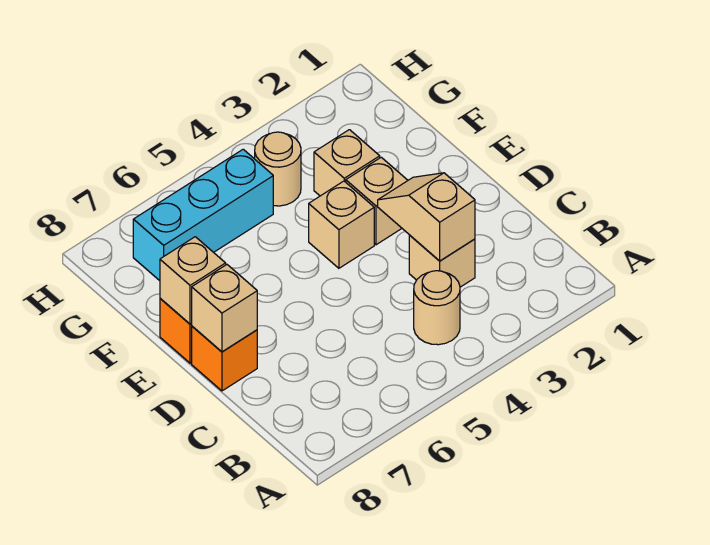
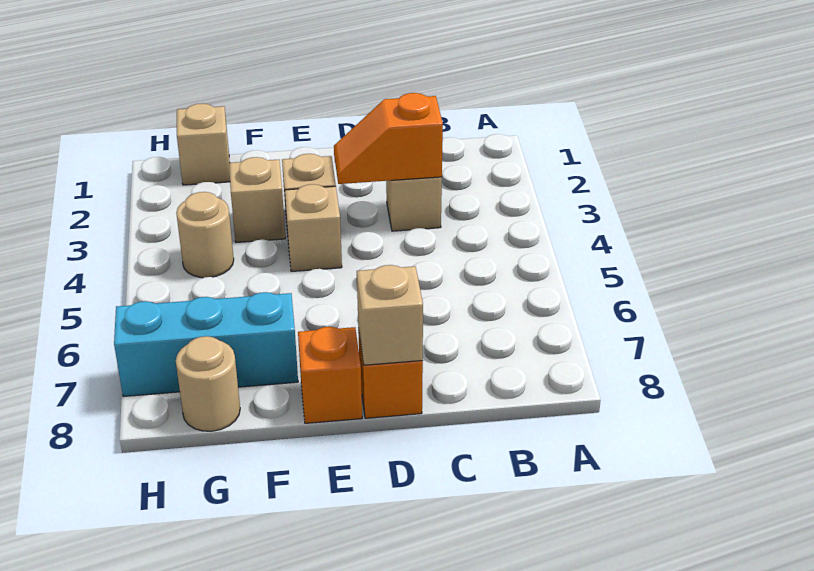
tan 1x1 round brick [414,271,460,345] -> tan 1x1 round brick moved to [176,336,240,431]
tan 1x2 slope [378,173,475,261] -> orange 1x2 slope [334,93,443,184]
tan 1x1 brick [160,237,226,324] -> tan 1x1 brick moved to [177,103,230,185]
cyan 1x3 brick [133,149,273,281] -> cyan 1x3 brick turned to [114,292,298,396]

